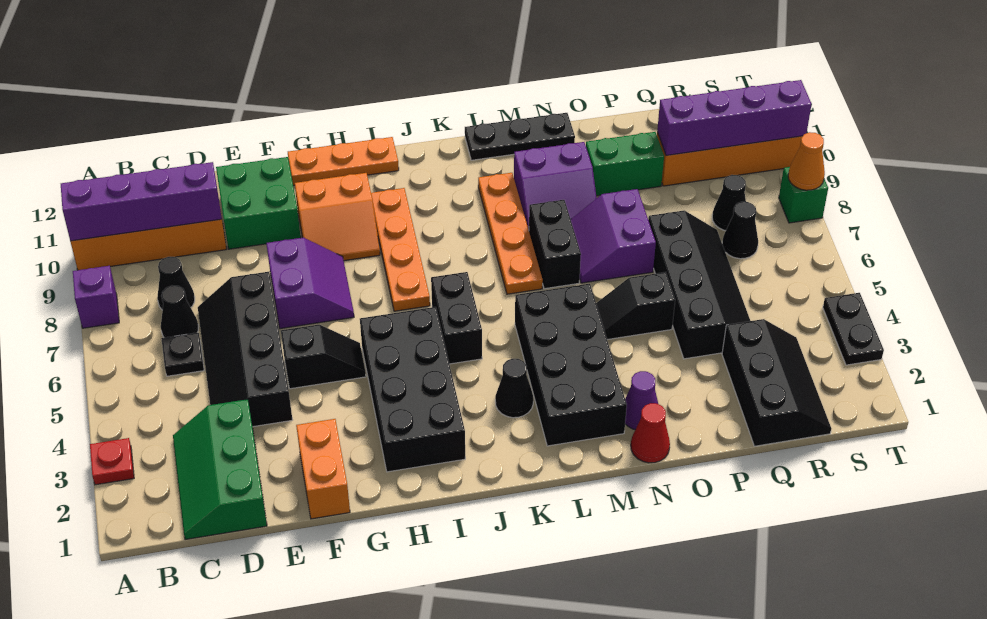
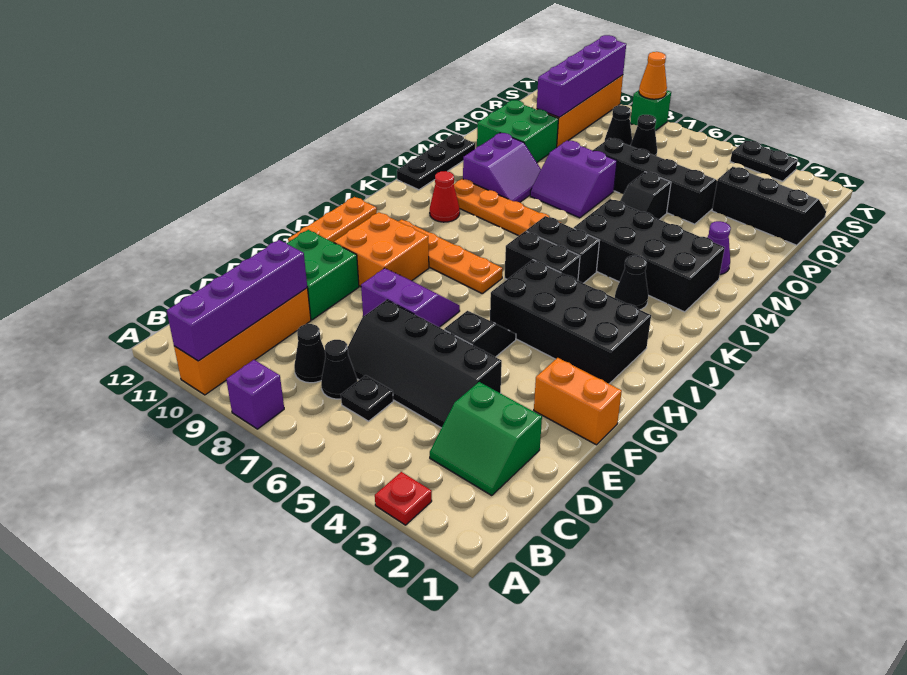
green 2x3 slope [173,399,267,540] -> green 2x2 slope [430,382,542,496]
orange 2x2 slope [295,173,380,261] -> orange 2x2 brick [334,212,429,287]
black 1x2 brick [529,200,581,289] -> black 1x2 brick moved to [526,216,600,283]
red 1x1 cone [631,403,670,463] -> red 1x1 cone moved to [430,171,460,222]
green 1x2 brick [586,132,664,196] -> green 2x2 brick [477,100,558,162]

